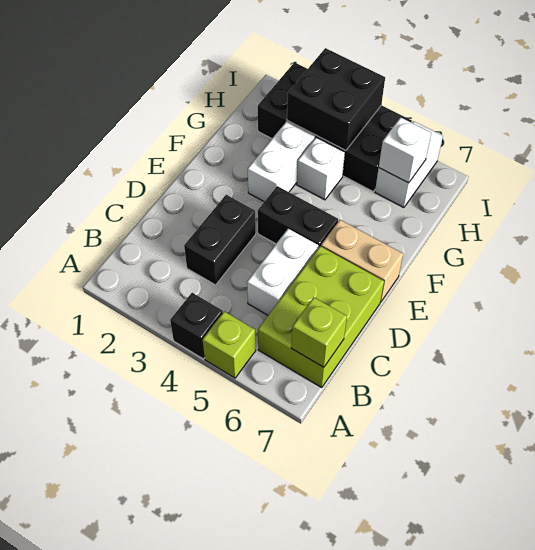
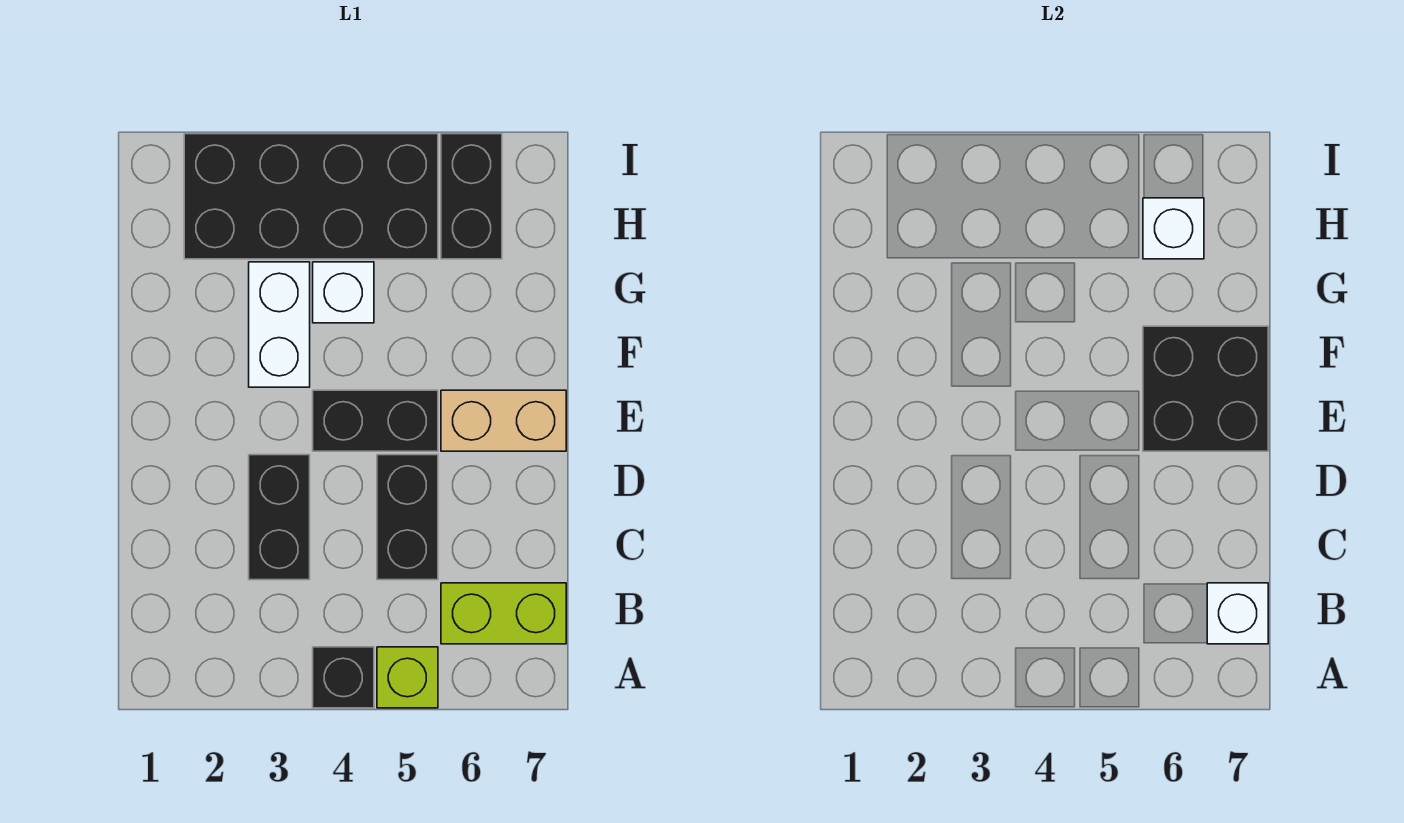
lime 2x3 brick [258,246,384,388] -> lime 1x2 brick [441,583,566,644]
lime 1x1 brick [291,297,347,367] -> white 1x1 brick [1207,583,1268,644]
white 1x2 brick [247,229,318,315] -> black 1x2 brick [377,455,438,580]
black 2x2 brick [287,48,385,151] -> black 2x2 brick moved to [1143,326,1268,451]
white 1x2 brick [375,121,443,208] -> black 1x2 brick [441,134,502,259]

